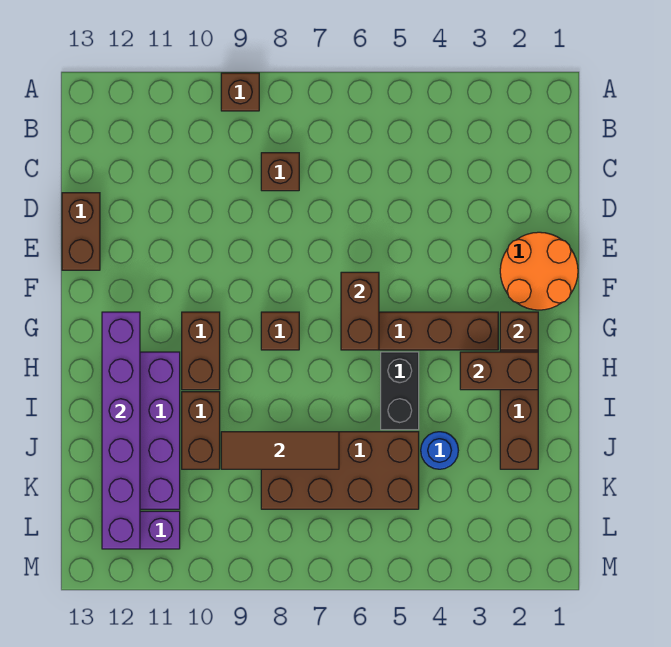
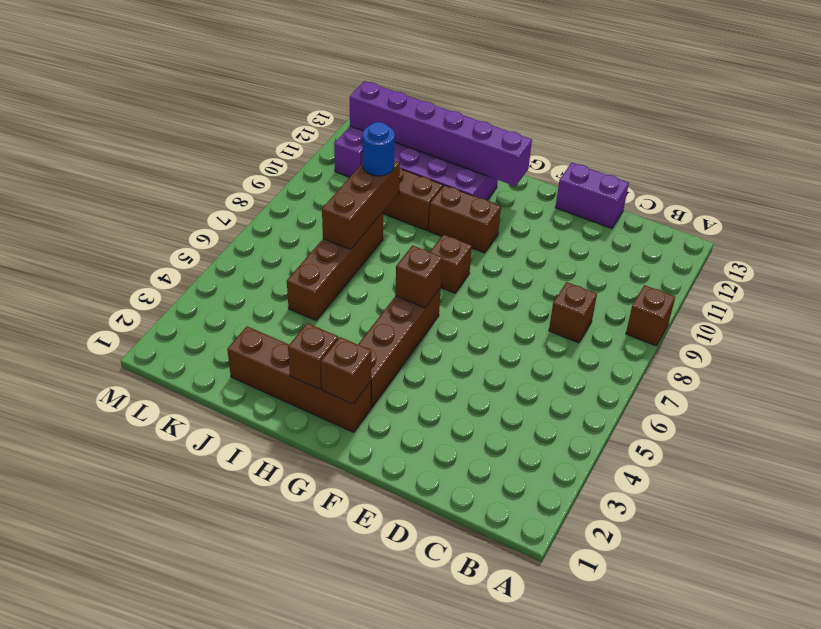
brown 1x2 brick [62,193,100,270] -> purple 1x2 brick [555,163,629,228]
orange 2x2 round brick [500,232,578,310] -> none
brown 1x2 brick [341,272,379,350] -> brown 1x1 brick [395,245,442,308]
brown 1x2 brick [460,352,538,390] -> brown 1x1 brick [288,323,338,390]
black 1x2 brick [381,352,419,430] -> none
blue 1x1 round brick [421,432,458,469] -> blue 1x1 round brick moved to [362,122,395,176]
brown 2x4 brick [261,432,419,509] -> brown 1x4 brick [287,212,383,321]
brown 1x3 tile [221,432,339,469] -> brown 1x3 brick [322,160,400,249]

